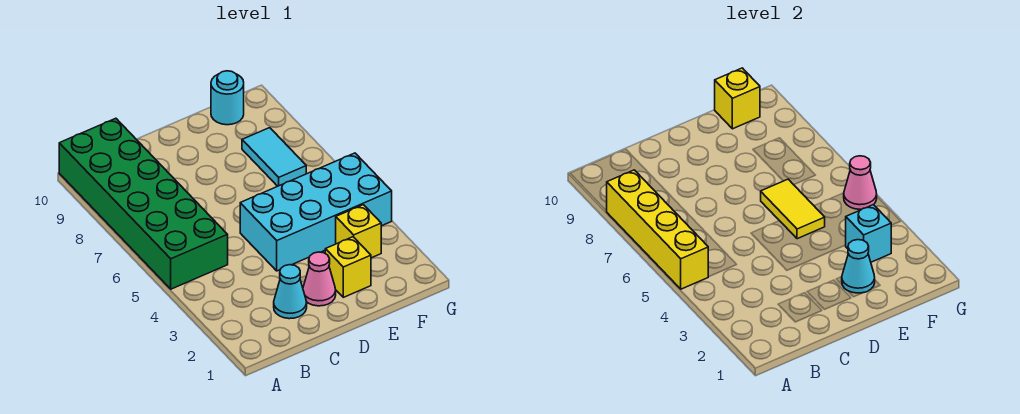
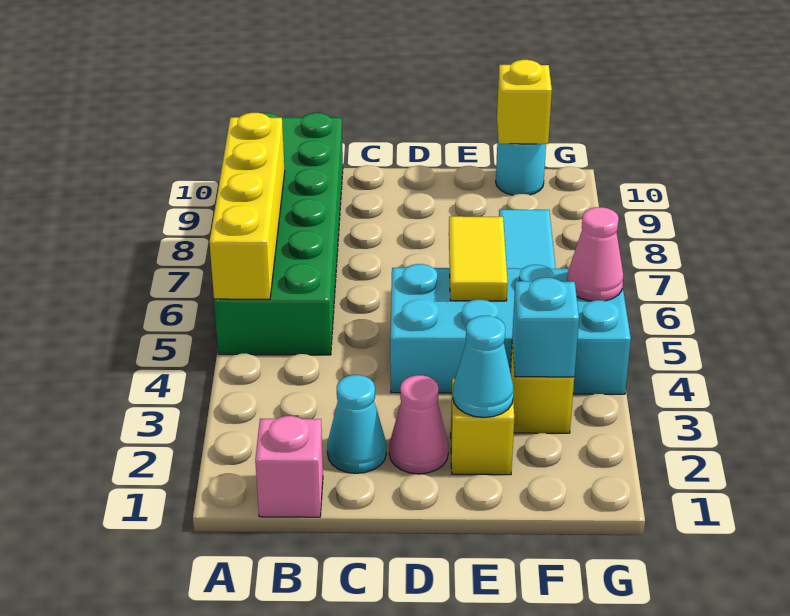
none -> pink 1x1 brick [255,416,323,517]

